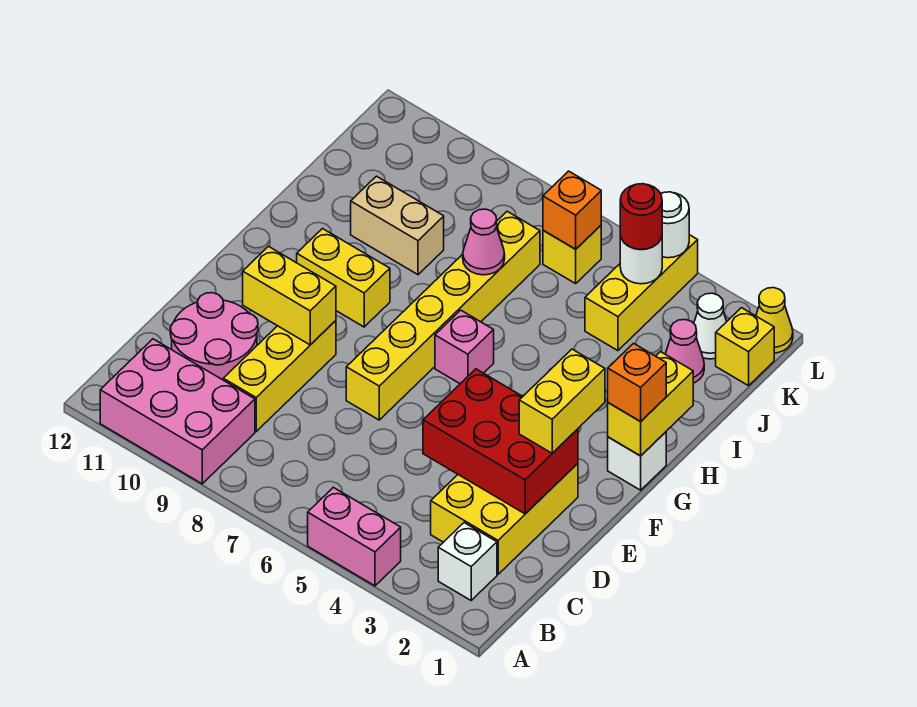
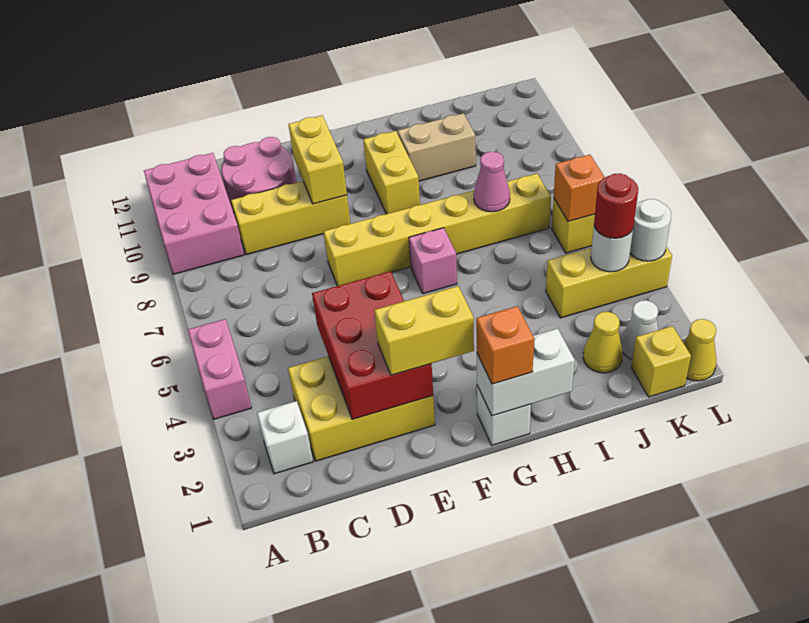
yellow 1x2 brick [608,352,693,456] -> white 1x2 brick [477,329,575,416]
tan 1x2 brick [351,176,444,275] -> tan 1x2 brick turned to [398,113,476,181]
pink 1x1 cone [665,320,704,383] -> yellow 1x1 cone [583,312,623,373]

